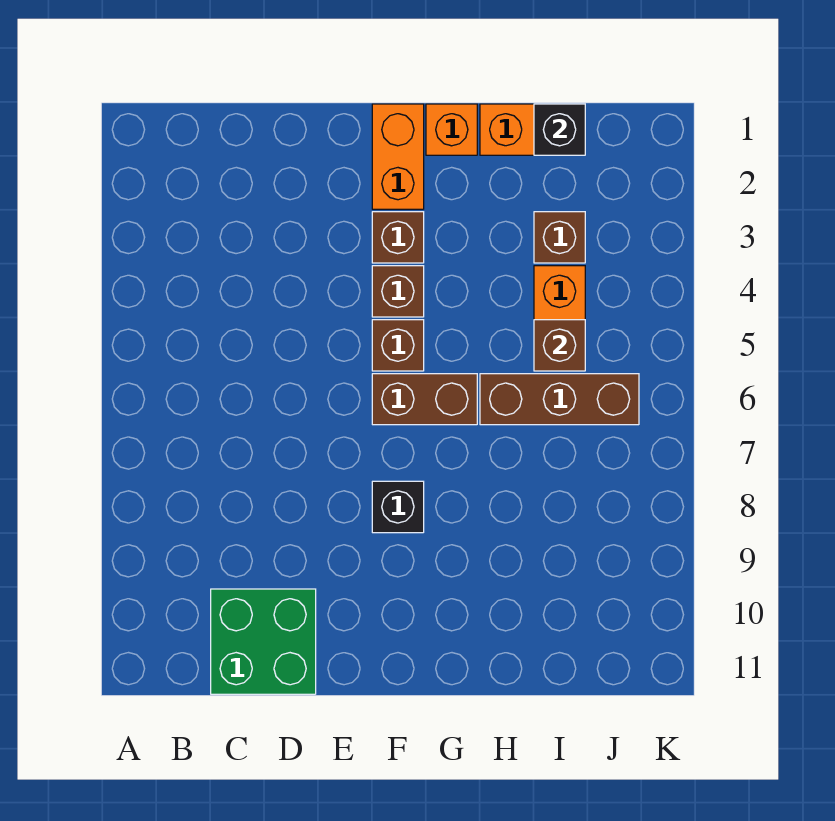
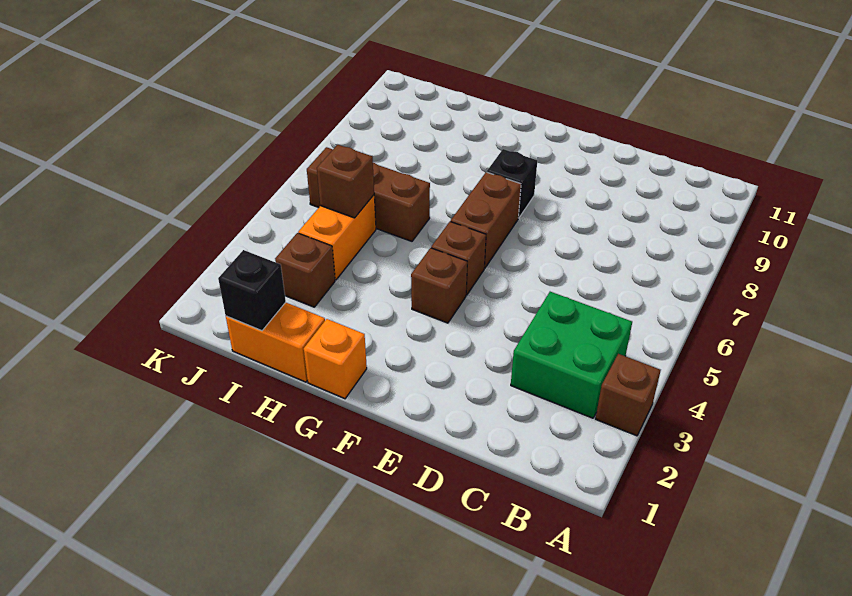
green 2x2 brick [211,589,316,694] -> green 2x2 brick moved to [511,292,632,418]
orange 1x2 brick [372,104,424,209] -> none
brown 1x1 brick [372,212,424,263] -> brown 1x1 brick moved to [596,354,661,436]
brown 1x2 brick [372,374,477,425] -> brown 1x2 brick turned to [451,172,521,268]

